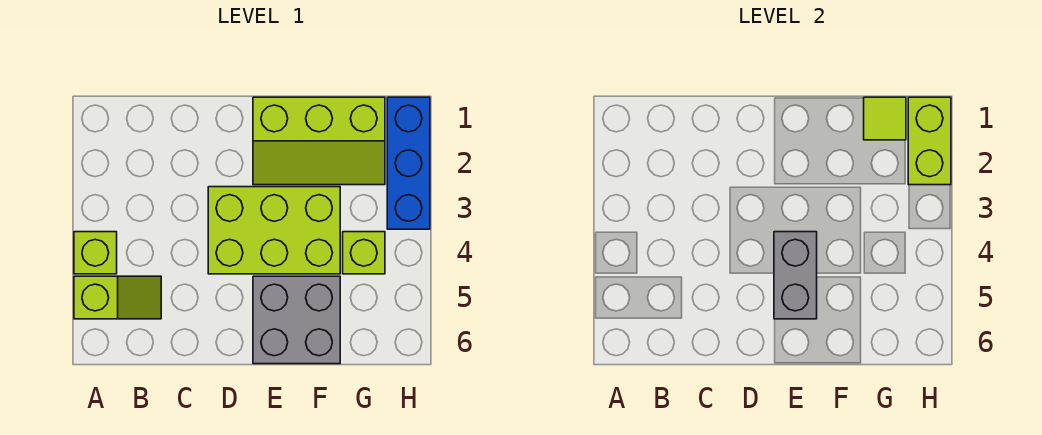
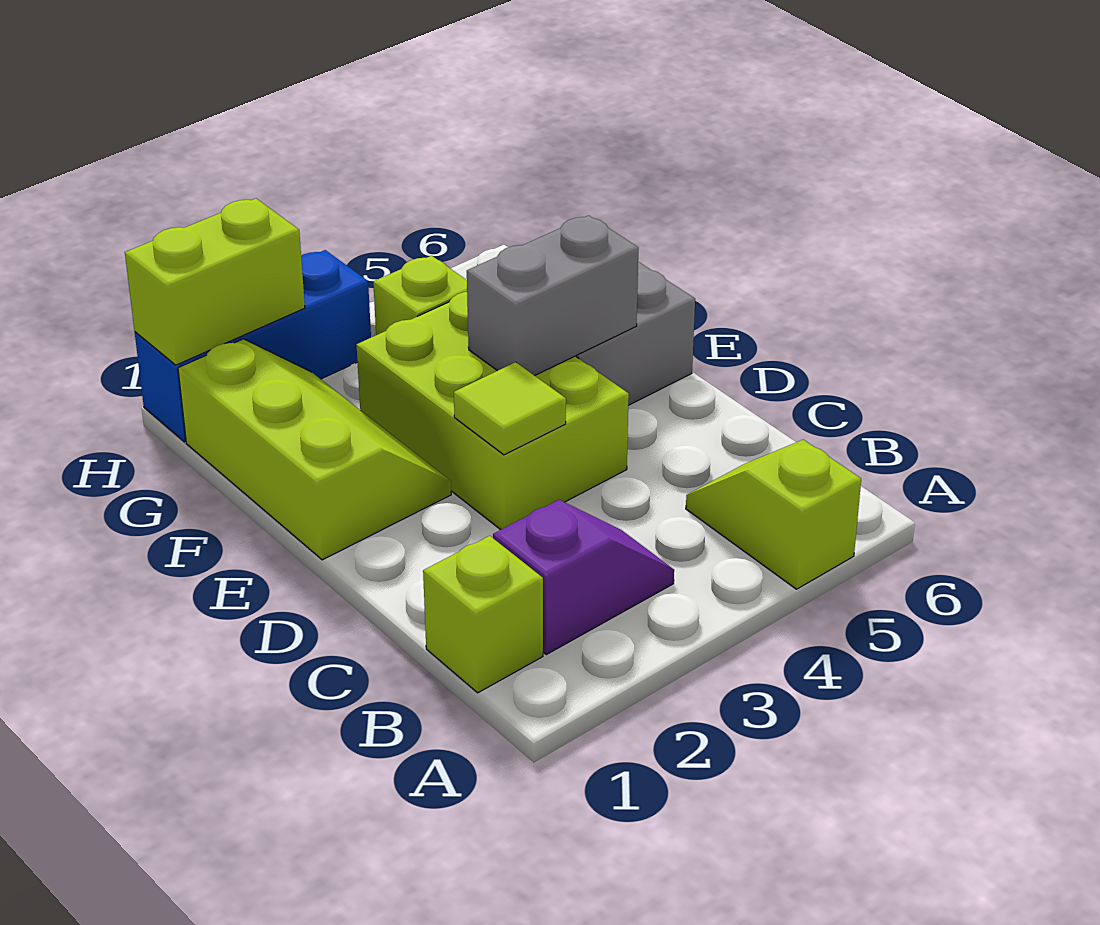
lime 1x1 brick [74,232,117,274] -> lime 1x1 brick moved to [423,536,543,693]
none -> purple 1x2 slope [493,500,674,655]
lime 1x1 tile [864,97,906,140] -> lime 1x1 tile moved to [454,362,566,455]

